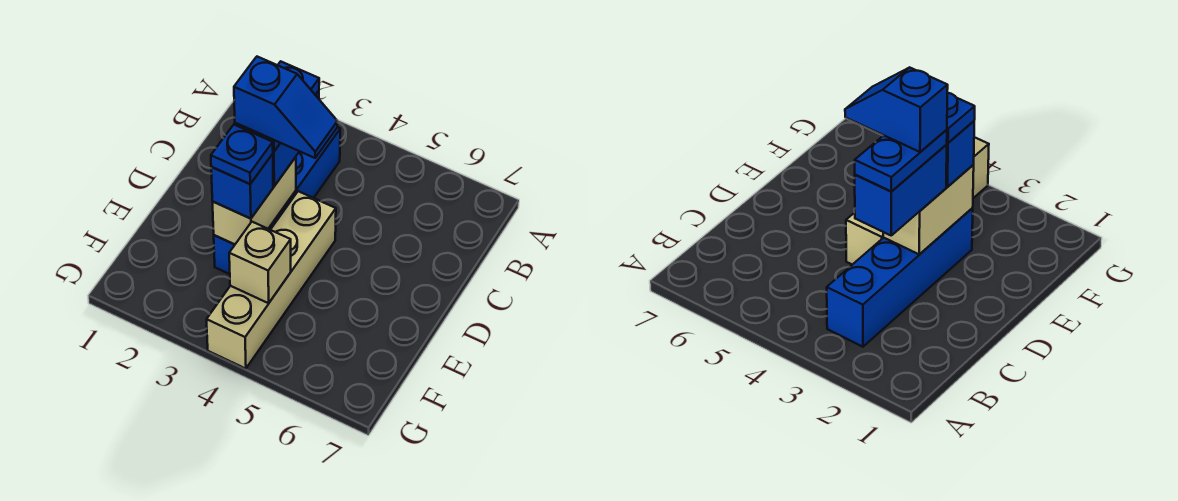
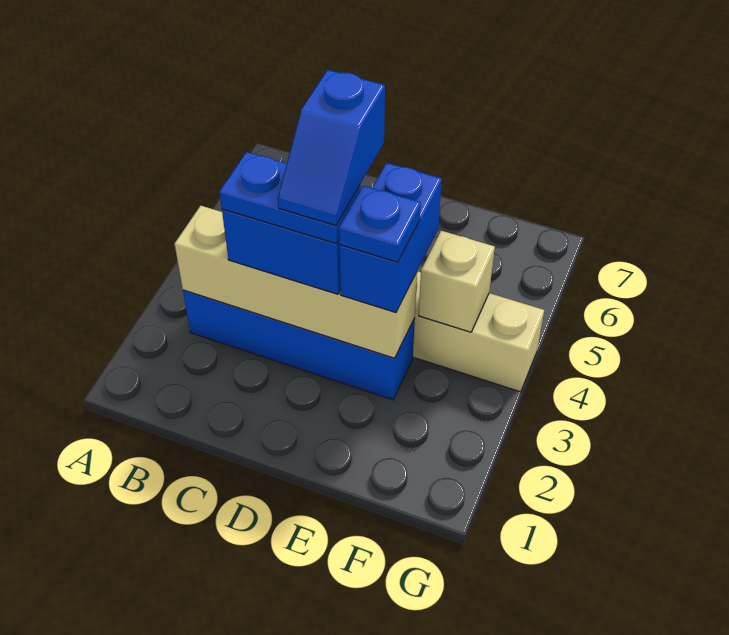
tan 1x2 brick [213,157,296,244] -> tan 1x4 brick [175,206,417,358]
blue 1x2 slope [234,57,337,158] -> blue 1x2 slope turned to [278,70,385,226]
blue 1x1 brick [211,154,273,219] -> blue 1x2 brick [340,163,442,312]

